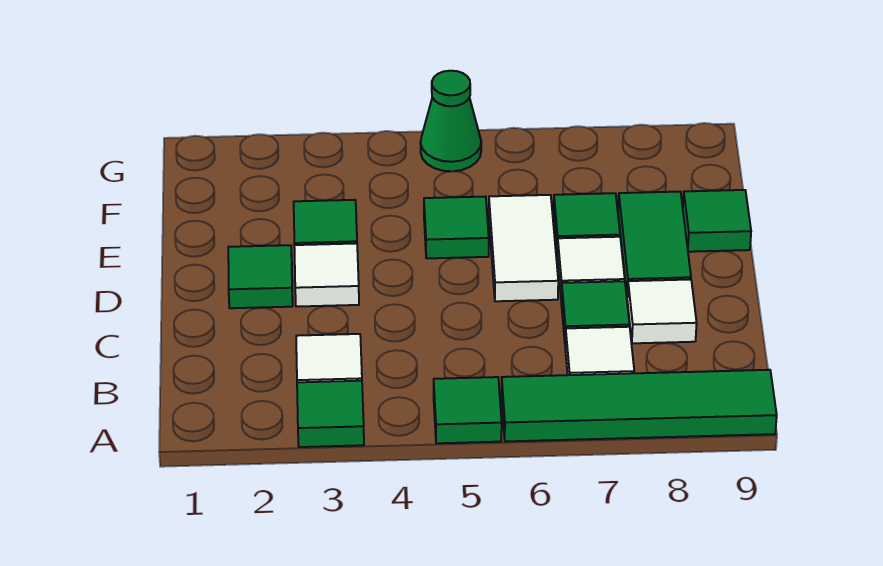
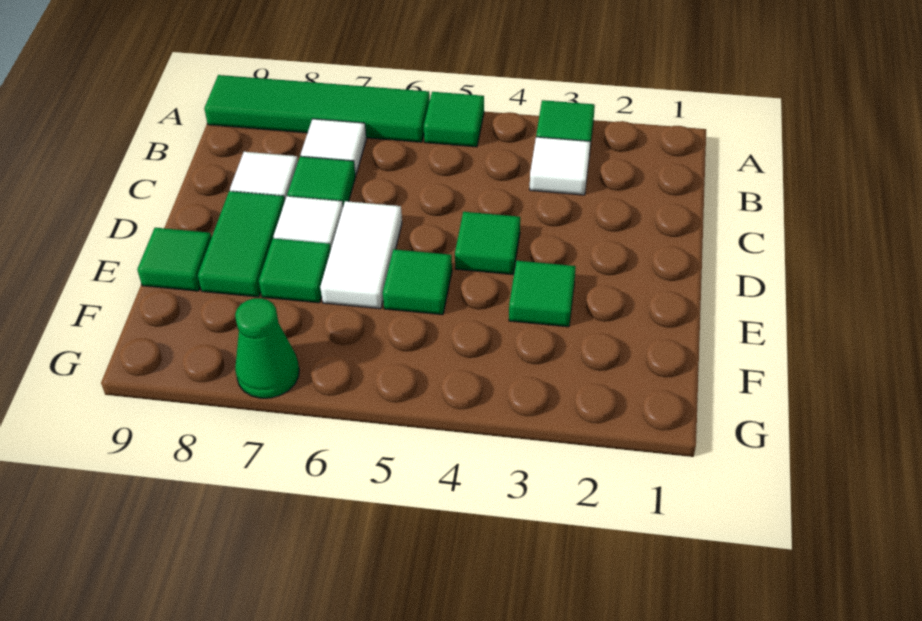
green 1x1 tile [228,245,293,308] -> green 1x1 tile moved to [455,212,520,275]
white 1x1 tile [294,243,359,307] -> none
green 1x1 cone [420,71,481,171] -> green 1x1 cone moved to [235,298,299,398]

